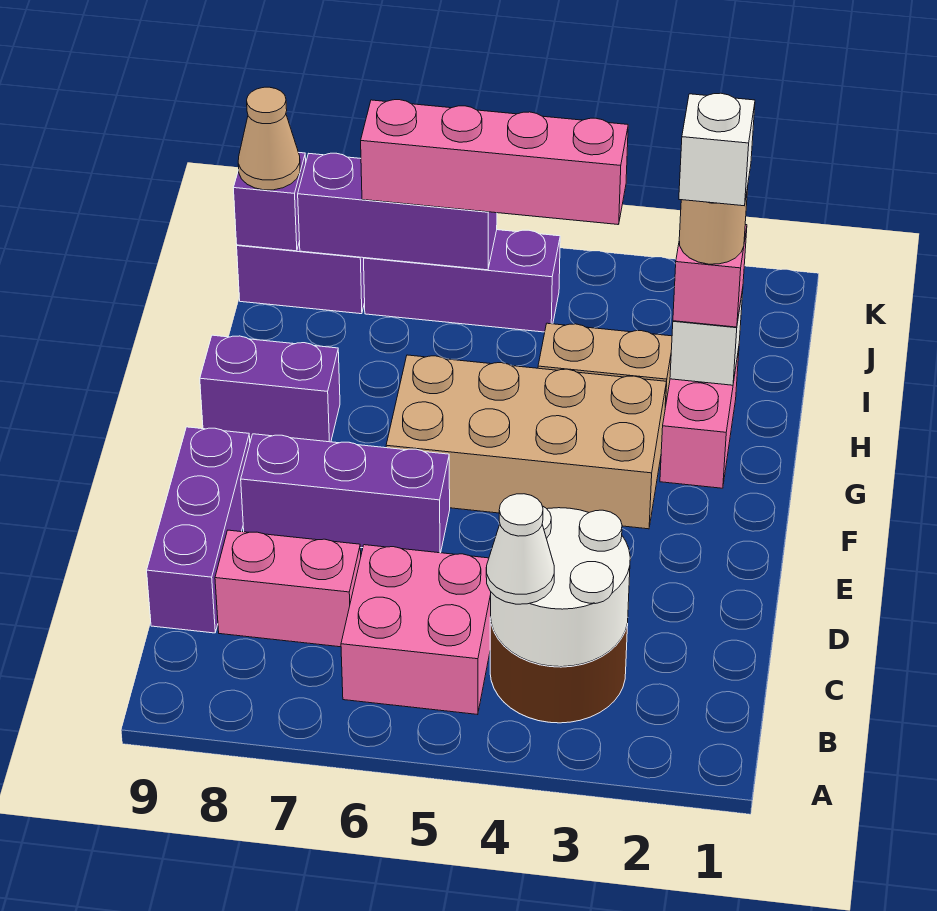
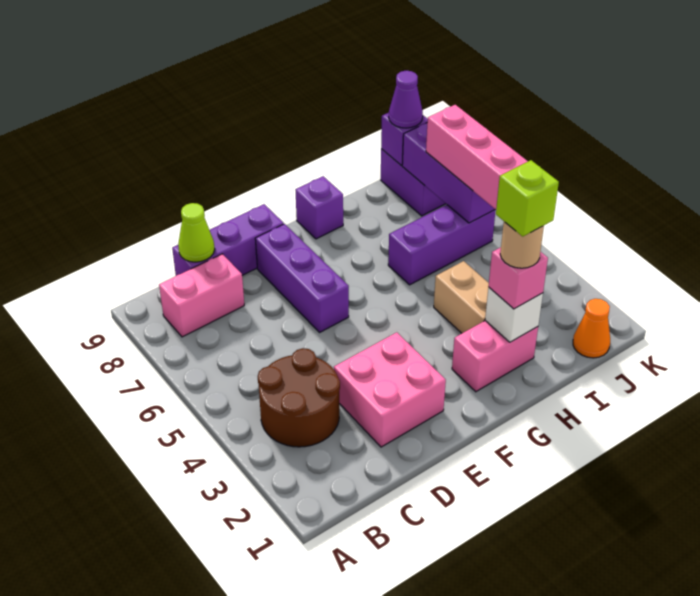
white 2x2 round brick [491,506,630,667] -> none
white 1x1 cone [486,494,554,604] -> none
pink 2x2 brick [341,545,491,715] -> pink 2x2 brick moved to [334,332,446,447]
pink 1x2 brick [215,530,361,647] -> pink 1x2 brick turned to [159,254,244,337]
none -> lime 1x1 cone [178,203,215,262]
tan 2x4 brick [386,355,666,529] -> none
purple 1x2 brick [200,335,340,442] -> purple 1x1 brick [296,176,343,239]
white 1x1 brick [679,93,755,206] -> lime 1x1 brick [496,160,559,236]
none -> orange 1x1 cone [573,299,610,358]
purple 1x3 brick [364,230,560,332] -> purple 1x3 brick turned to [388,205,496,285]
tan 1x1 cone [238,87,300,190] -> purple 1x1 cone [389,71,423,128]

